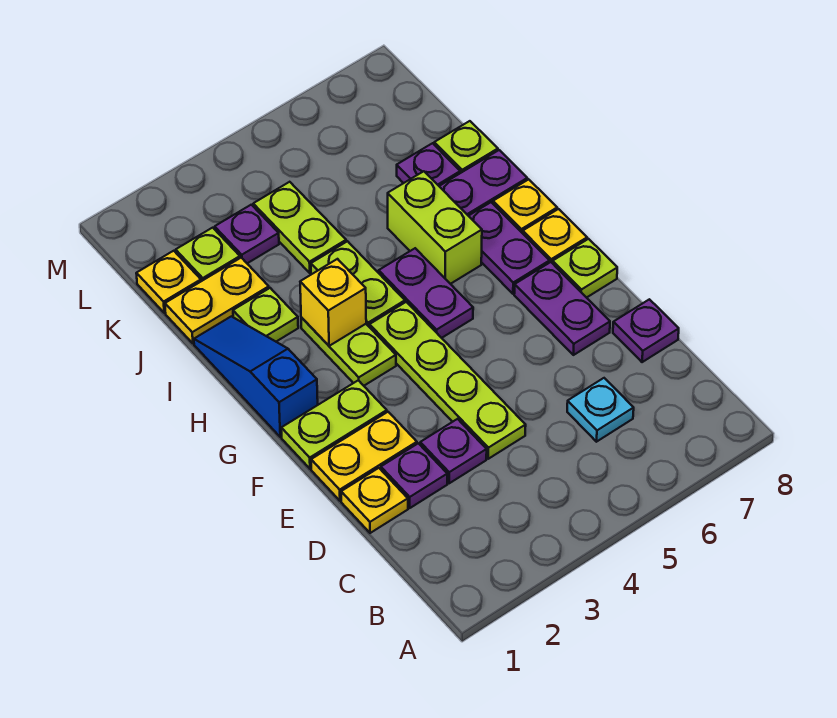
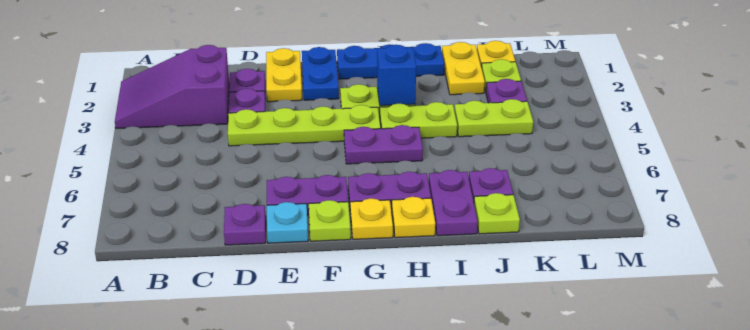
none -> purple 2x3 slope [115,45,229,128]
cyan 1x1 plate [567,378,634,442] -> cyan 1x1 plate moved to [267,202,308,243]
yellow 1x1 plate [341,468,408,533] -> none
lime 1x2 plate [281,380,387,469] -> blue 1x2 plate [302,47,339,100]
blue 1x3 slope [194,316,318,437] -> blue 1x3 plate [337,43,444,79]
yellow 1x1 brick [300,259,366,346] -> blue 1x1 brick [377,45,416,106]
lime 1x2 brick [388,171,482,284] -> none
lime 1x1 plate [233,288,298,341] -> none

